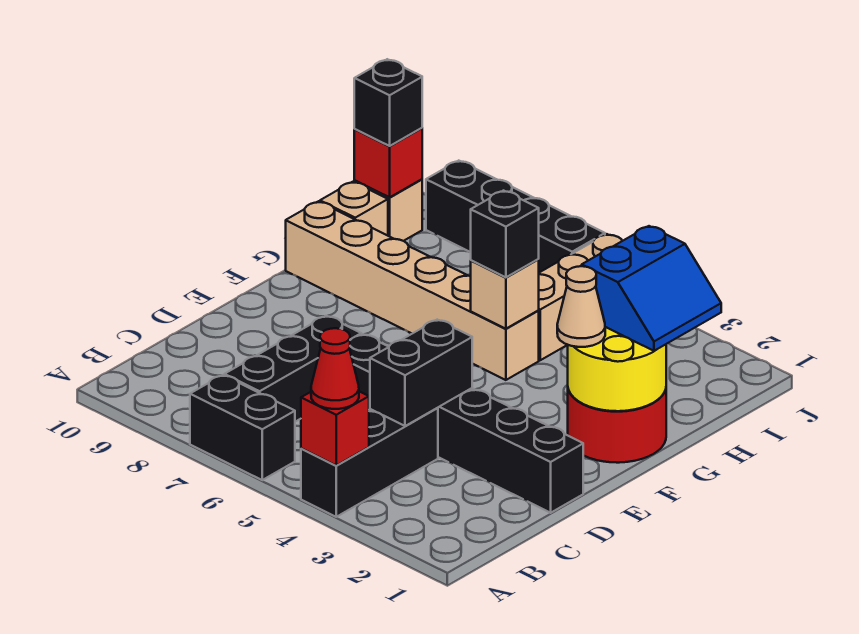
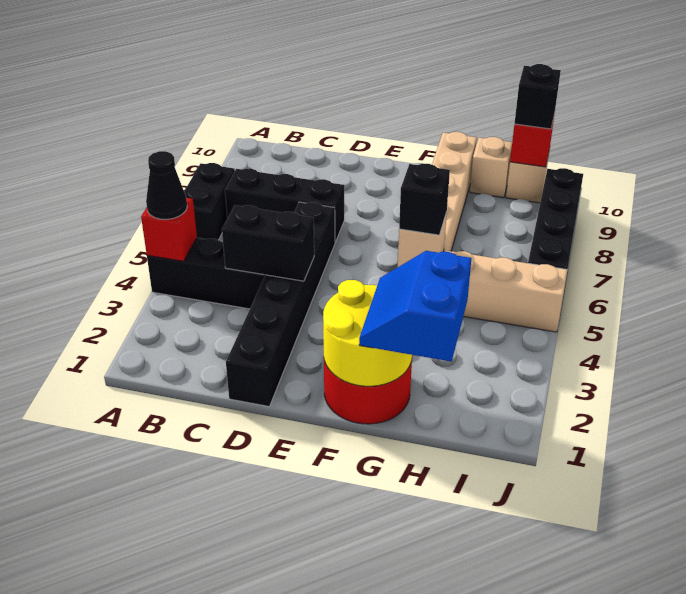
red 1x1 cone [311,328,359,409] -> black 1x1 cone [146,151,187,219]
tan 1x1 cone [557,266,605,347] -> none
blue 2x2 slope [582,226,721,351] -> blue 2x2 slope turned to [359,251,471,362]

